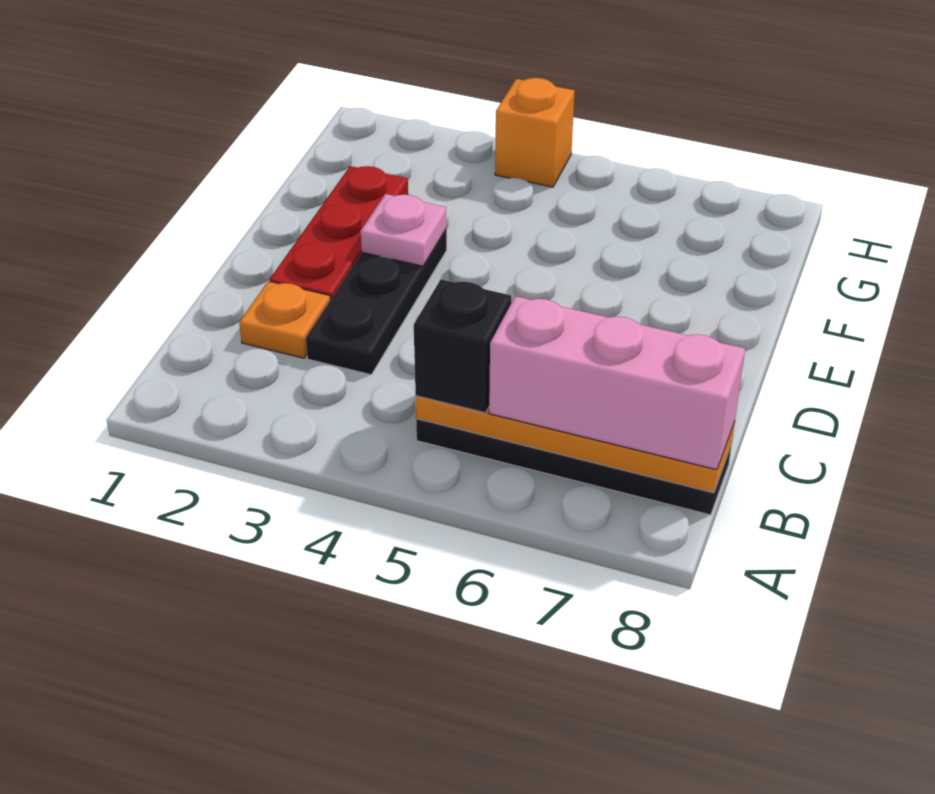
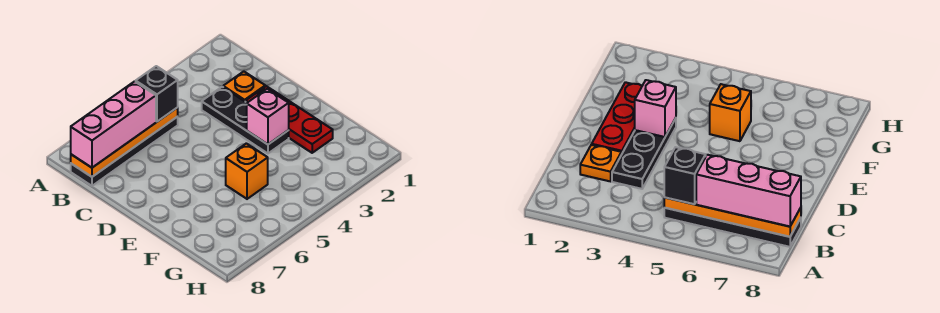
pink 1x1 plate [361,194,446,266] -> pink 1x1 brick [247,89,289,144]
orange 1x1 brick [495,78,575,187] -> orange 1x1 brick moved to [226,143,268,199]

